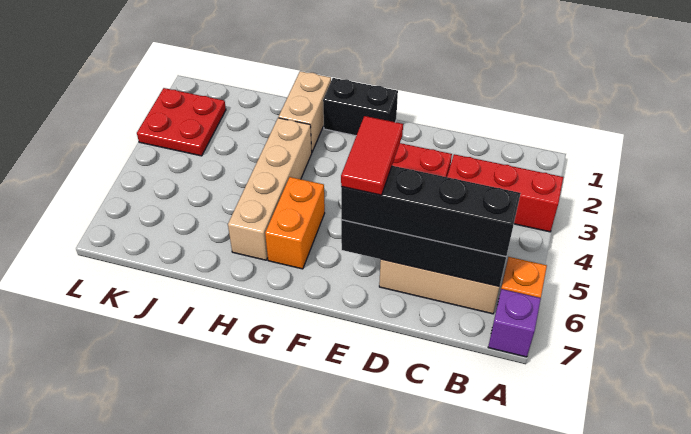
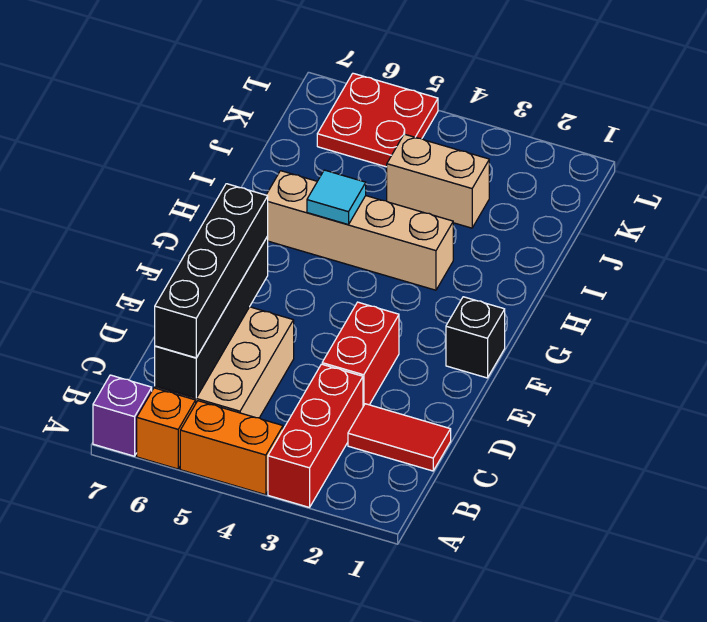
red 1x2 tile [341,116,403,195] -> red 1x2 tile moved to [348,404,451,471]
black 1x2 brick [323,78,398,136] -> black 1x1 brick [446,297,505,378]
orange 1x2 brick [265,177,325,269] -> orange 1x2 brick moved to [180,401,283,495]
tan 1x2 brick [278,71,331,152] -> tan 1x2 brick moved to [387,134,489,228]
none -> cyan 1x1 tile [307,170,366,225]
red 2x2 plate [137,88,226,156] -> red 2x2 plate moved to [317,73,438,167]

